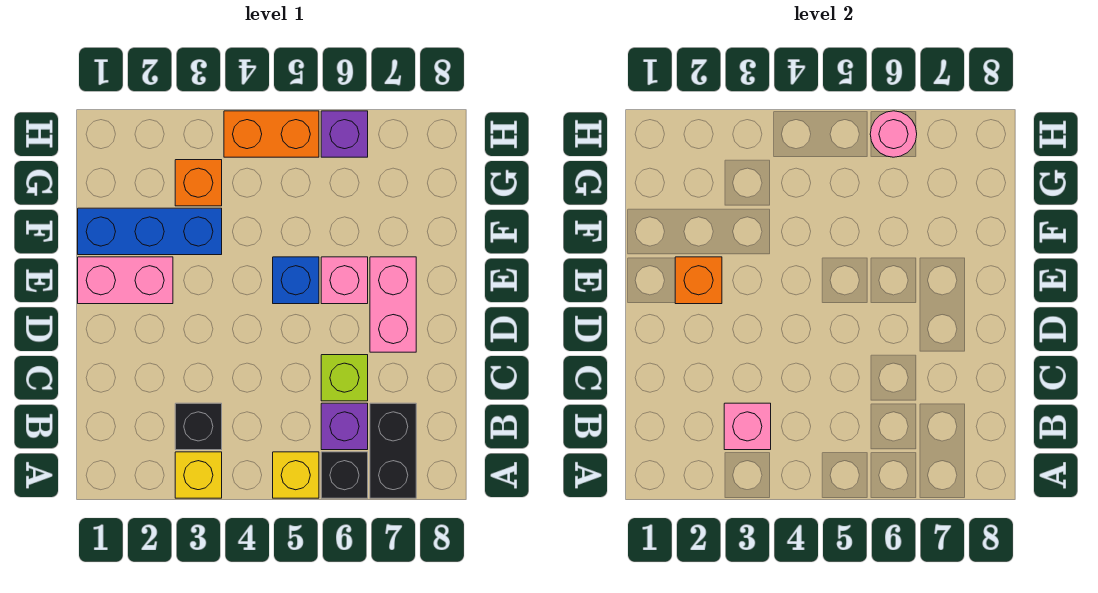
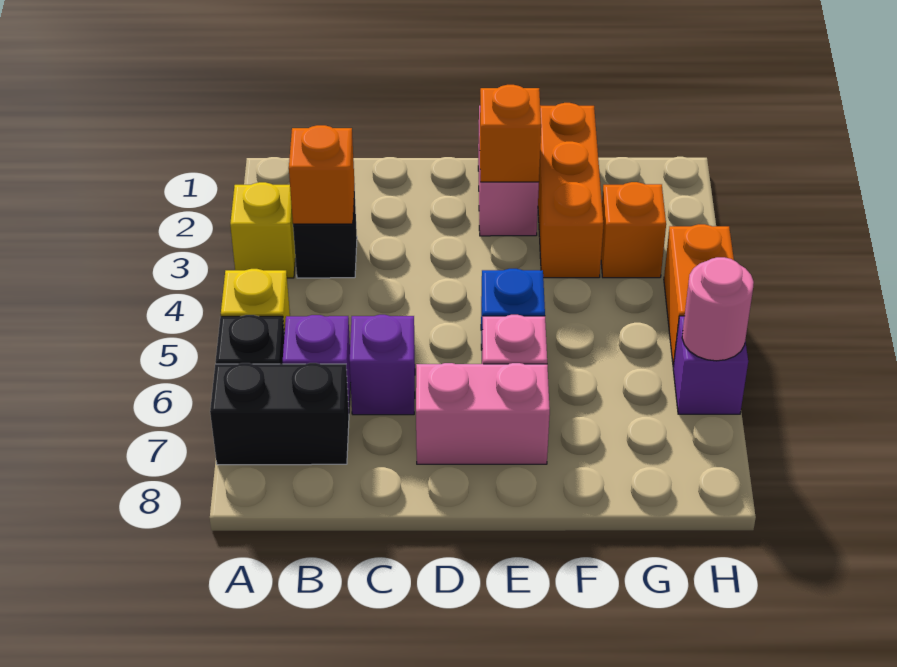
pink 1x1 brick [724,403,771,450] -> orange 1x1 brick [289,125,354,224]
lime 1x1 brick [321,355,368,401] -> purple 1x1 brick [350,315,415,415]
blue 1x3 brick [78,208,222,255] -> orange 1x3 brick [538,103,603,278]

